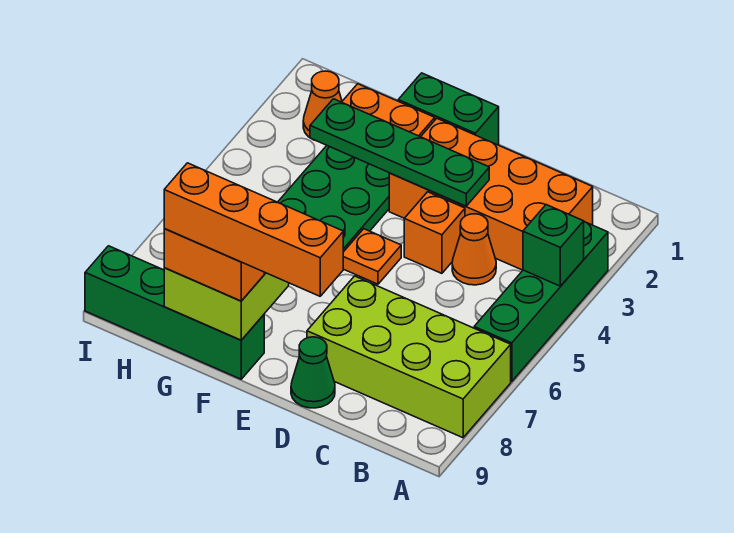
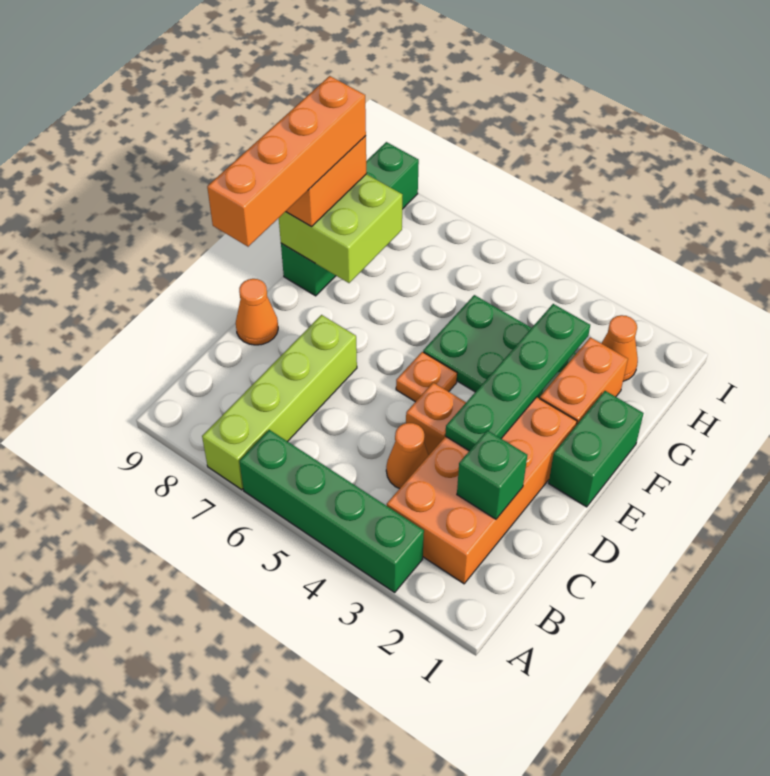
green 1x1 brick [523,205,584,286] -> green 1x1 brick moved to [457,430,527,519]
lime 2x4 brick [307,276,511,438] -> lime 1x4 brick [202,315,357,490]
green 1x1 cone [291,337,335,408] -> orange 1x1 cone [236,279,278,345]

